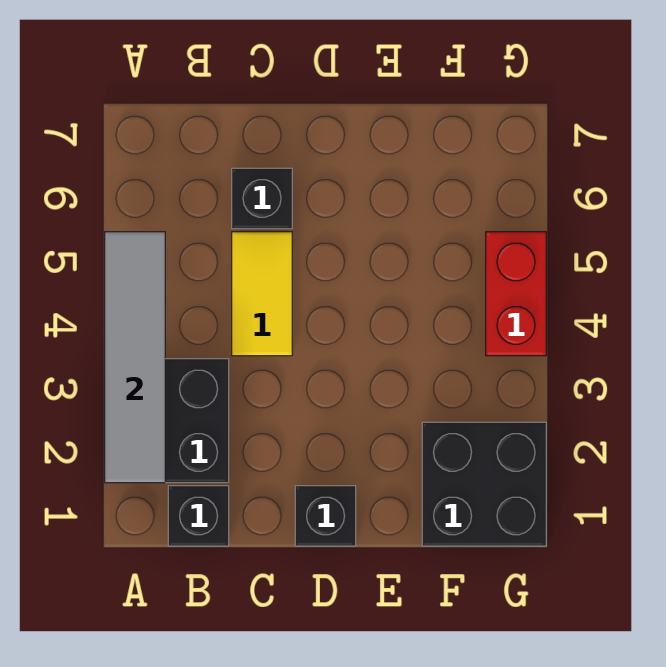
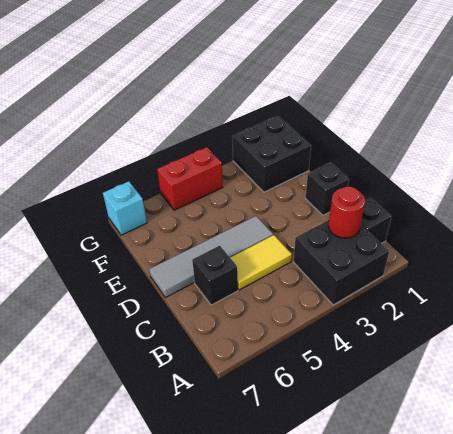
grey 1x4 tile [105,232,165,483] -> grey 1x4 tile moved to [149,216,273,298]
none -> red 1x1 round brick [328,186,365,238]
none -> cyan 1x1 brick [103,181,147,235]

